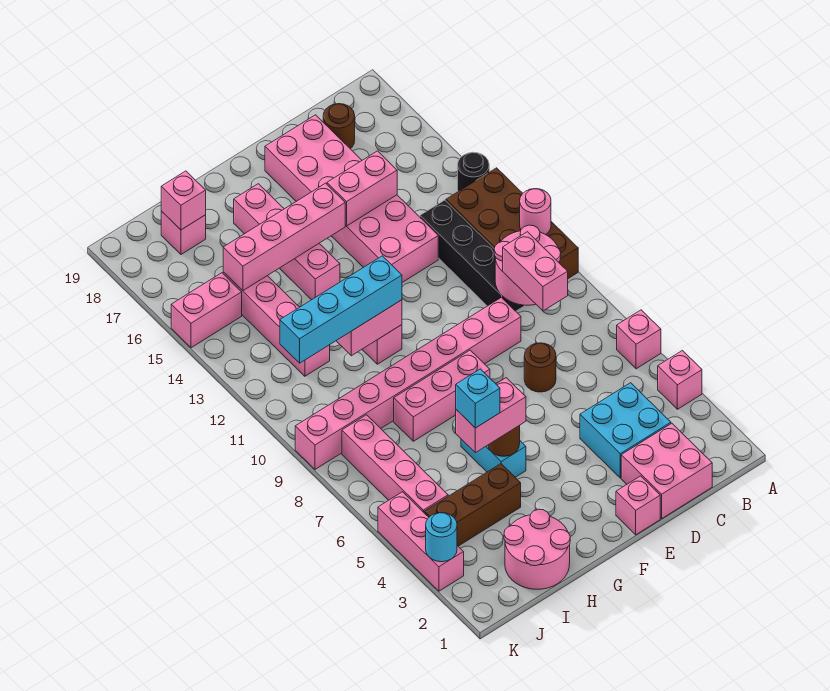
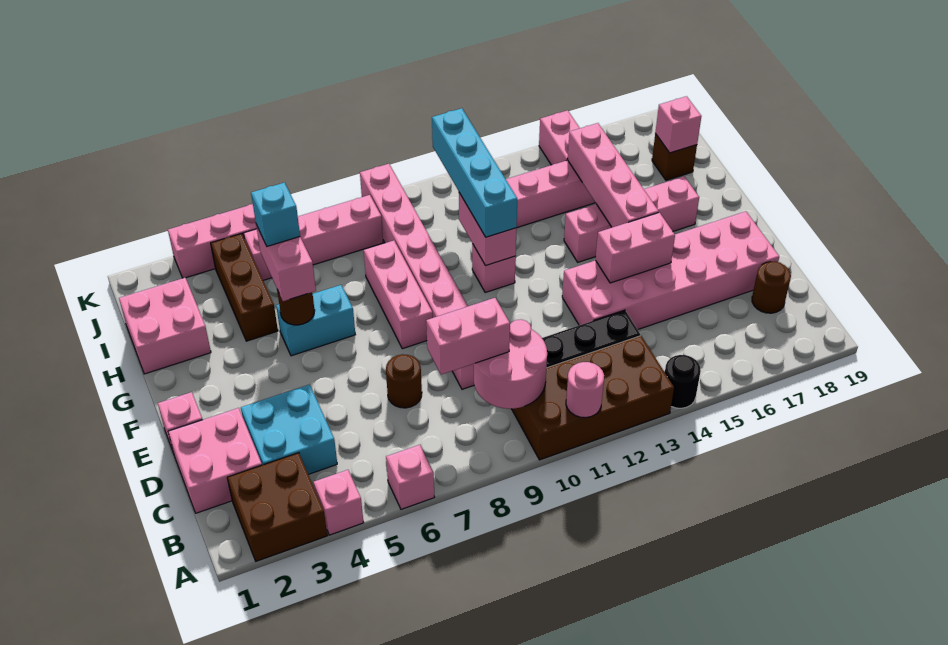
none -> brown 2x2 brick [227,453,327,561]
pink 1x2 brick [327,151,397,226] -> pink 1x2 brick turned to [596,212,675,283]
pink 2x2 round brick [504,509,570,589] -> pink 2x2 brick [119,278,211,374]
pink 1x1 brick [161,211,206,254] -> brown 1x1 brick [652,134,697,180]
cyan 1x1 round brick [426,513,457,562] -> none

